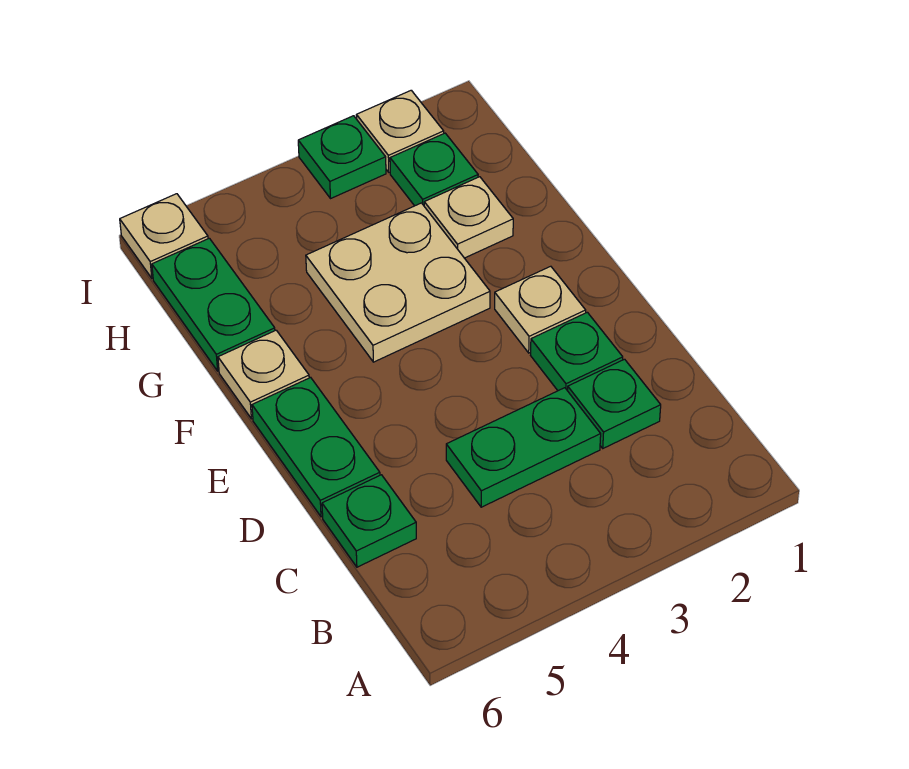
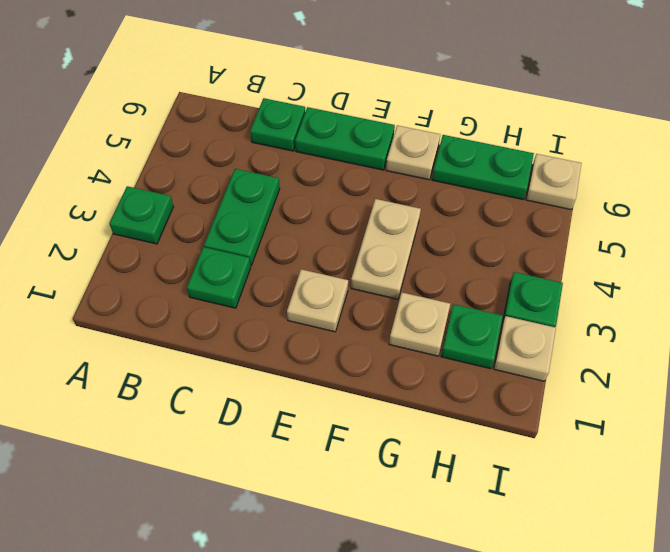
green 1x1 plate [531,312,623,391] -> green 1x1 plate moved to [109,186,173,244]
tan 2x2 plate [306,203,490,362] -> tan 1x2 plate [351,199,421,299]

